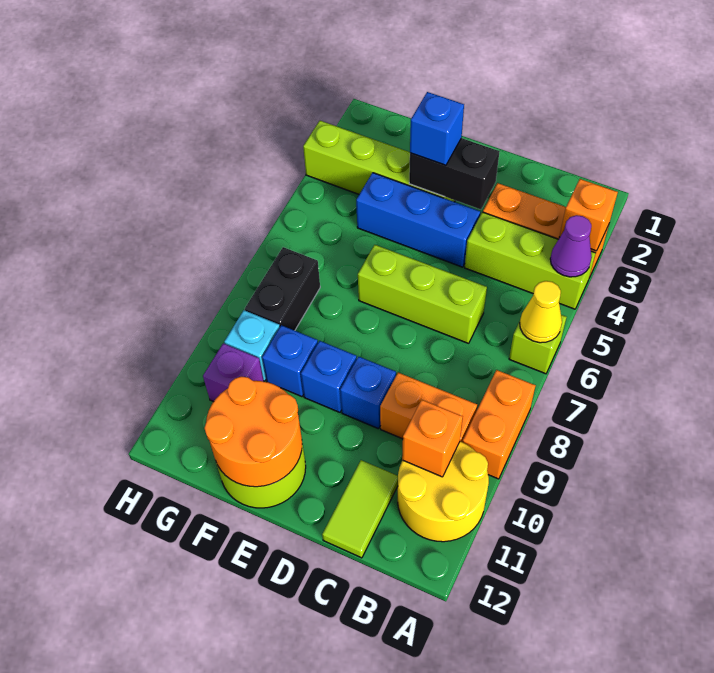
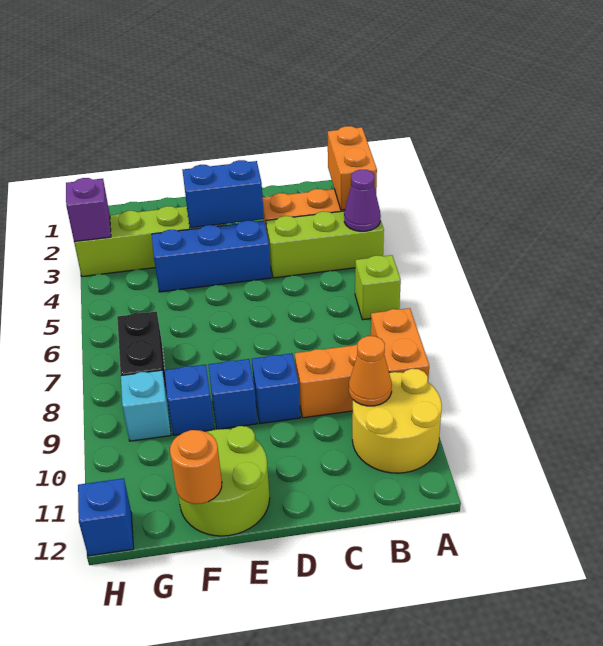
orange 1x1 brick [560,179,618,251] -> orange 1x2 brick [328,126,377,210]
yellow 1x1 cone [520,281,562,343] -> none
orange 1x1 brick [402,400,463,477] -> orange 1x1 cone [349,336,392,406]
lime 1x3 brick [358,245,487,343] -> none
lime 1x2 tile [322,460,398,558] -> none
black 1x2 brick [409,138,500,209] -> blue 1x2 brick [182,160,264,228]
blue 1x1 brick [410,92,464,165] -> blue 1x1 brick moved to [78,478,134,556]
orange 2x2 round brick [204,377,302,487] -> orange 1x1 round brick [170,430,222,504]
purple 1x1 brick [203,343,264,402] -> purple 1x1 brick moved to [66,178,111,242]

